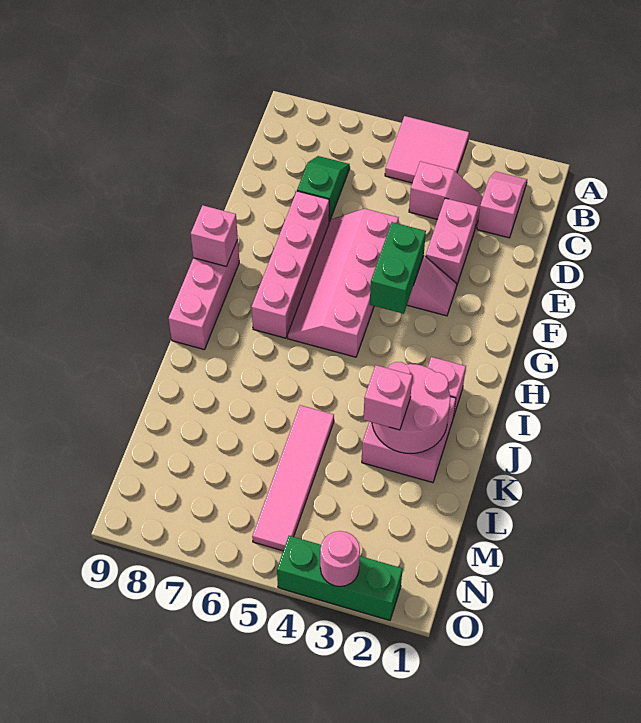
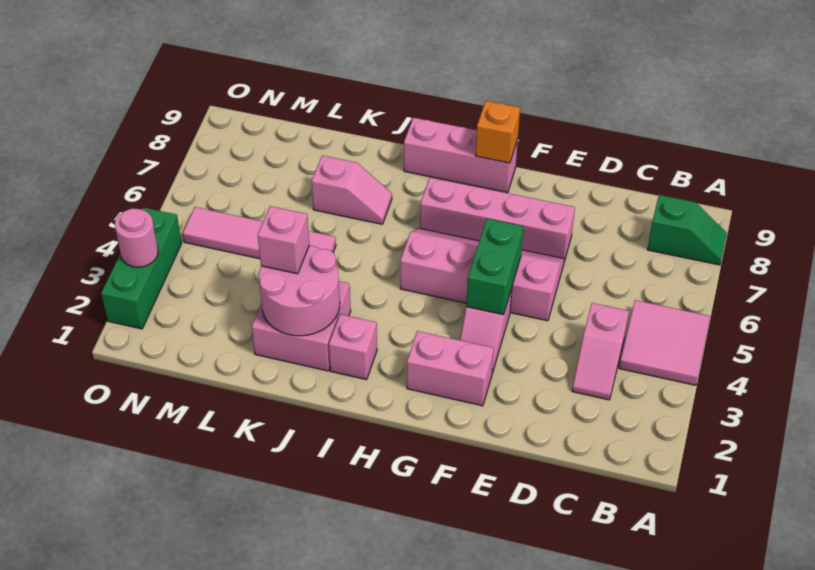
pink 1x2 slope [477,171,527,238] -> pink 1x2 slope moved to [312,155,392,224]
green 1x2 slope [297,156,350,222] -> green 1x2 slope moved to [647,195,727,265]
pink 1x2 brick [426,198,478,284] -> pink 1x2 brick moved to [407,331,494,406]
green 1x2 brick [370,222,426,314] -> green 1x2 brick turned to [467,219,523,315]
pink 1x1 brick [191,205,238,266] -> orange 1x1 brick [476,101,520,163]

